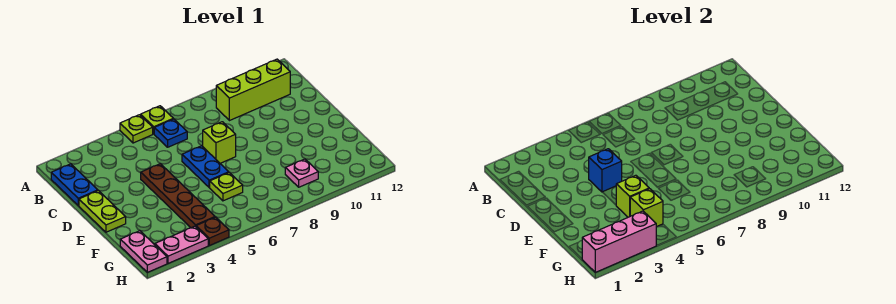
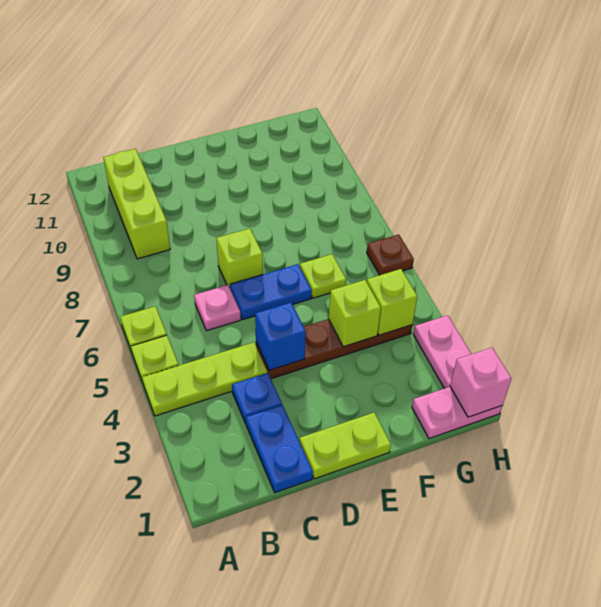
none -> lime 1x3 plate [142,342,267,416]
blue 1x2 plate [51,164,98,205] -> blue 1x2 plate turned to [246,405,313,493]
blue 1x1 plate [154,119,187,147] -> blue 1x1 plate moved to [232,373,282,423]
pink 1x1 plate [285,159,318,187] -> pink 1x1 plate moved to [194,285,241,331]
pink 1x3 brick [582,211,656,272] -> pink 1x1 brick [450,348,511,417]
brown 1x1 plate [196,217,229,245] -> brown 1x1 plate moved to [367,234,414,275]

